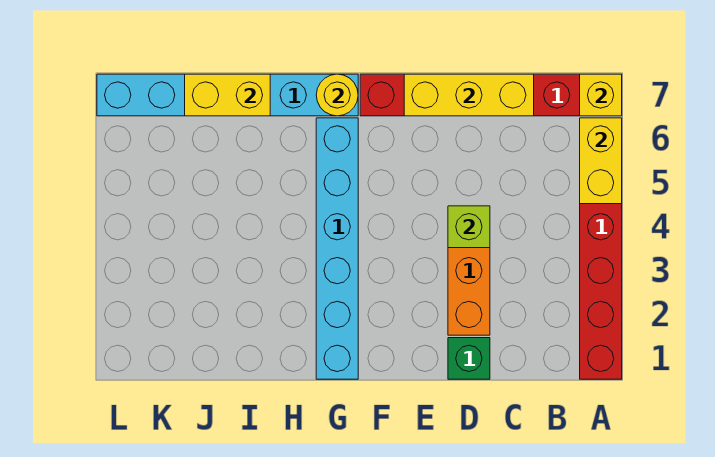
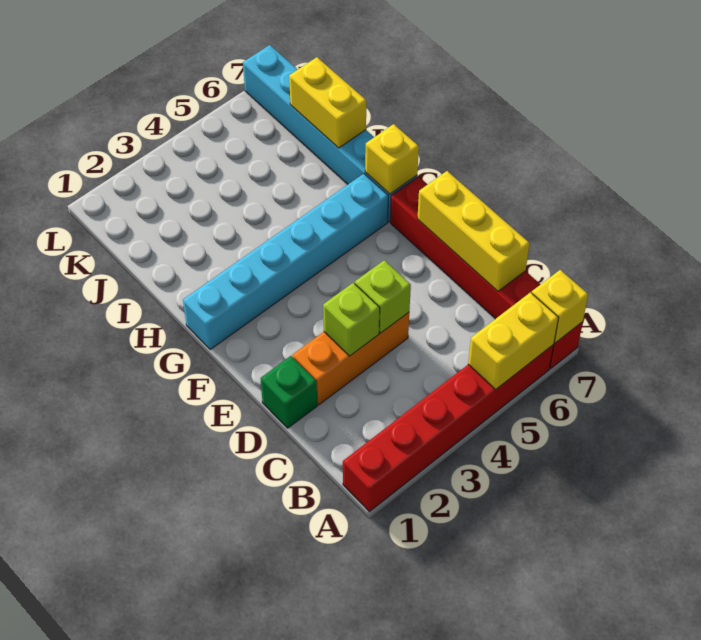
none -> lime 1x1 brick [323,283,380,356]
yellow 1x1 round brick [316,74,358,116] -> yellow 1x1 brick [365,124,419,194]

